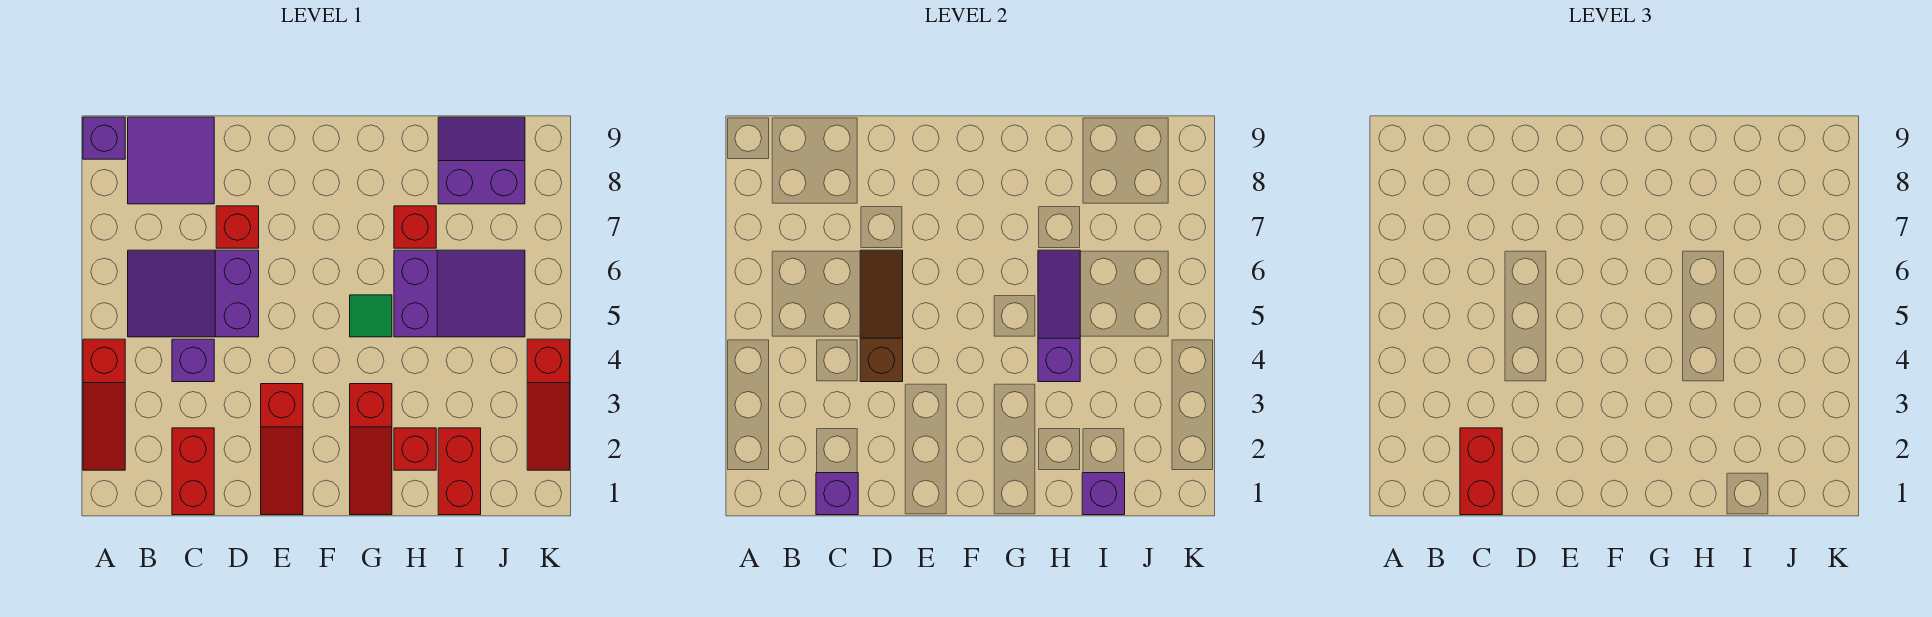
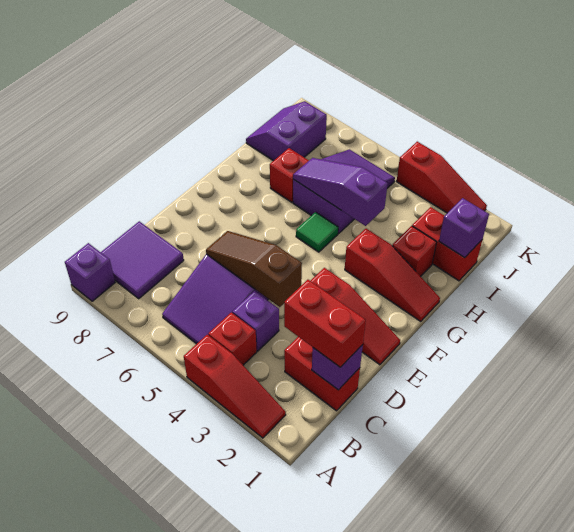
red 1x1 brick [216,206,259,248] -> red 1x1 brick moved to [208,312,257,365]

